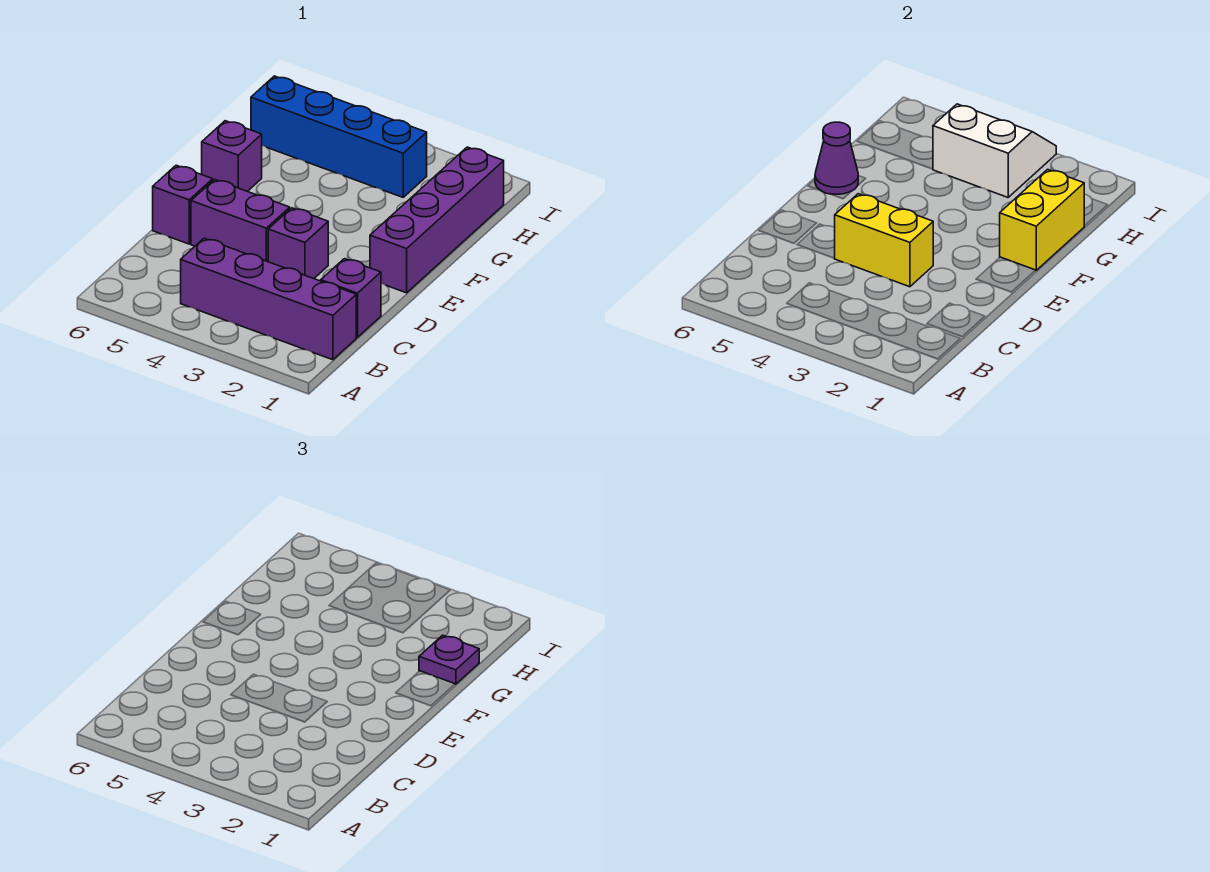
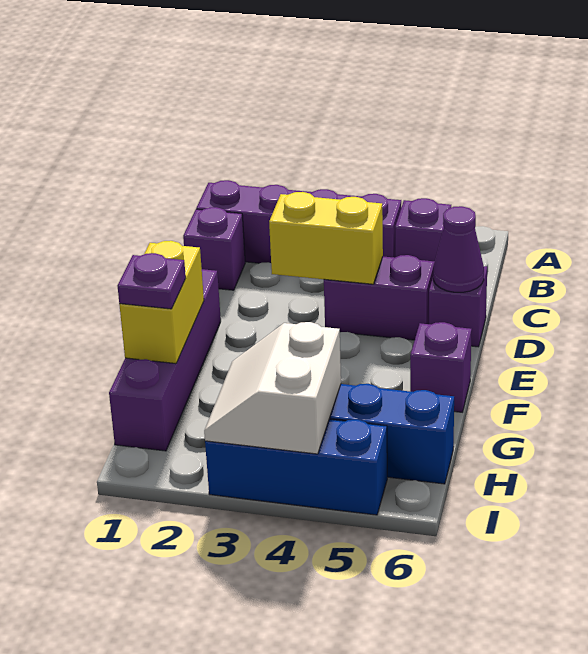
purple 1x1 brick [268,208,328,279] -> purple 1x1 brick moved to [395,198,451,261]
purple 1x1 cone [815,122,858,194] -> purple 1x1 cone moved to [433,206,484,292]
white 2x2 slope [933,104,1056,197] -> white 2x2 slope turned to [204,322,341,454]
none -> blue 1x3 brick [205,419,387,515]

